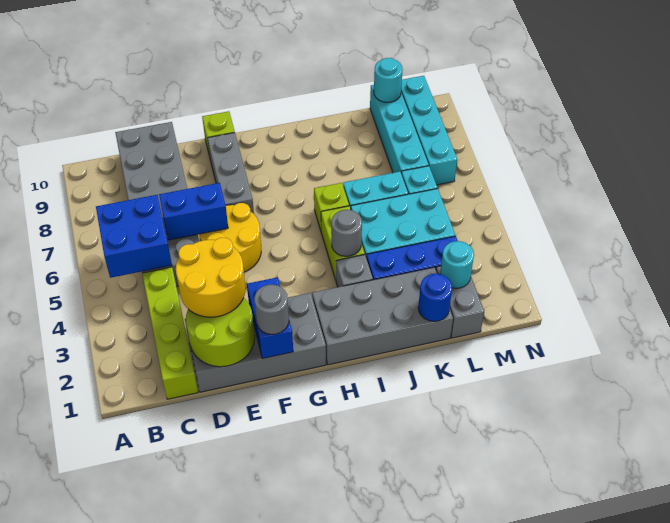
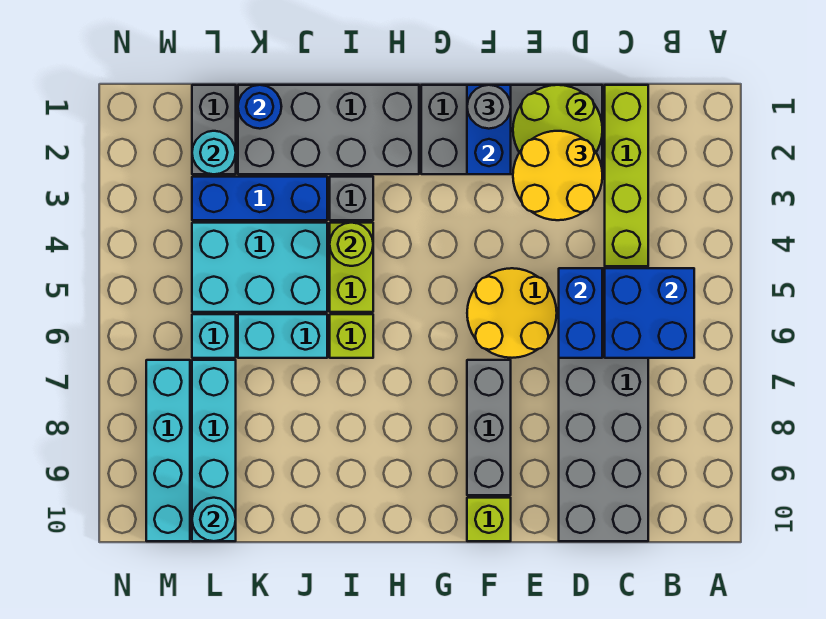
blue 1x2 brick [159,183,228,240] -> blue 1x2 brick turned to [559,268,602,358]
grey 1x1 round brick [331,210,362,256] -> lime 1x1 round brick [330,223,373,266]

